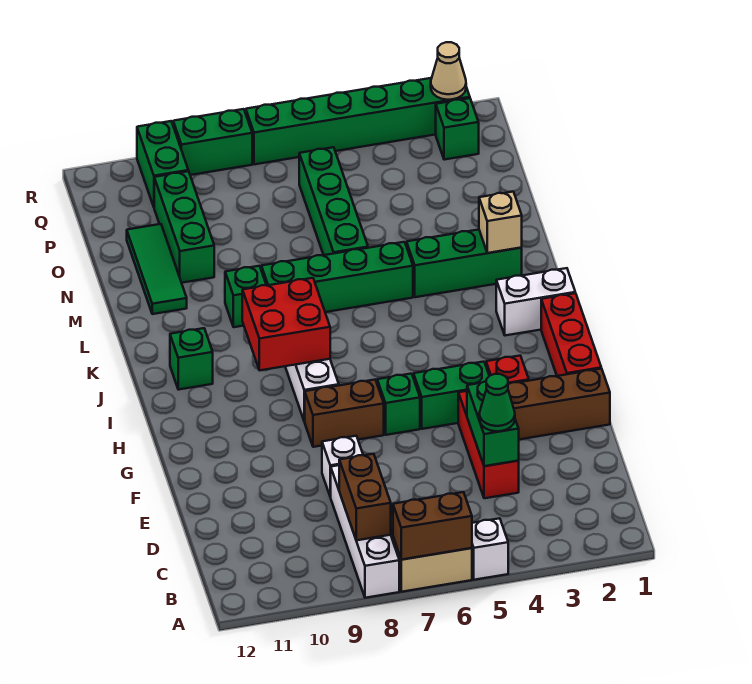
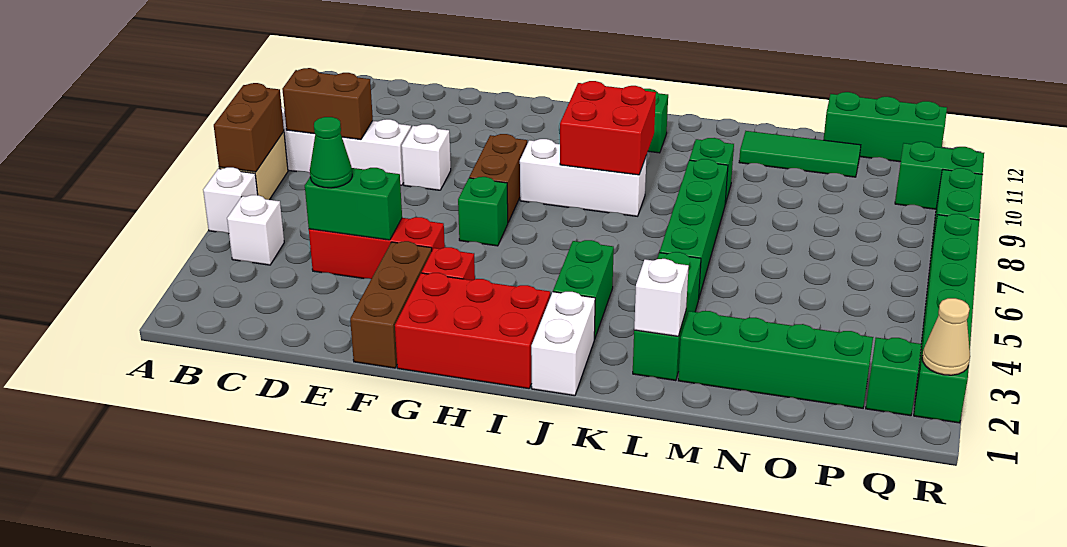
none -> white 1x1 brick [227,195,284,265]
red 1x3 brick [541,293,601,376] -> red 2x3 brick [395,273,550,389]
green 1x2 brick [414,362,489,429] -> green 1x2 brick moved to [553,240,614,339]
tan 1x1 brick [479,192,522,253] -> white 1x1 brick [634,259,689,336]
green 1x4 brick [299,147,368,255] -> green 1x4 brick moved to [678,311,873,408]
green 1x3 brick [154,171,214,283] -> green 1x3 brick moved to [824,92,947,162]

